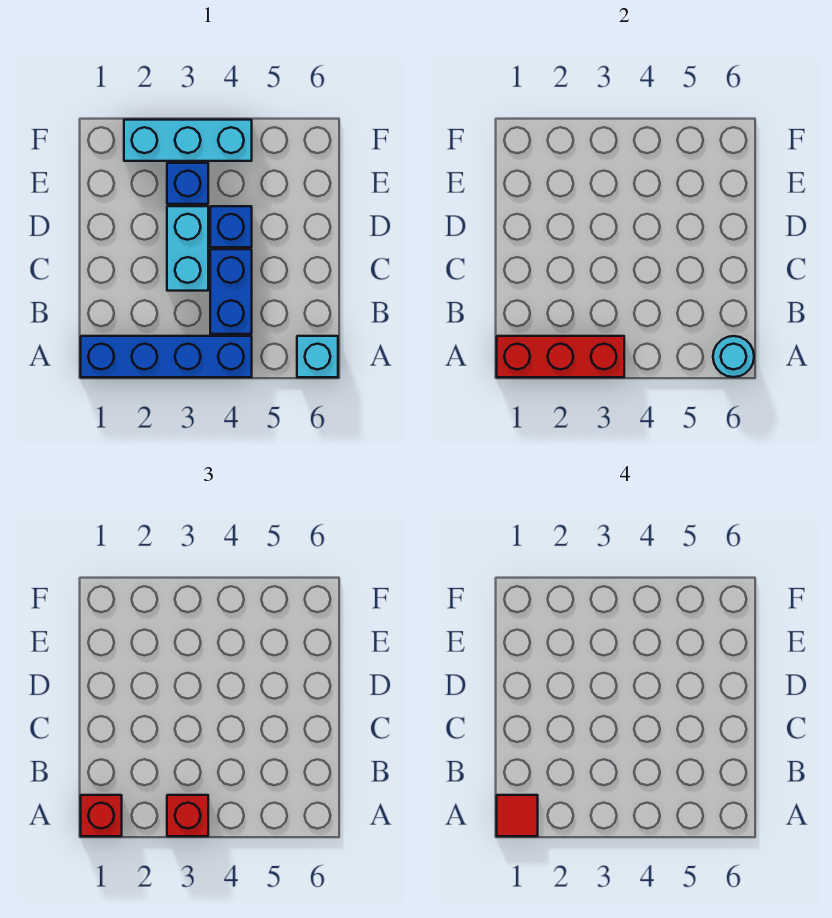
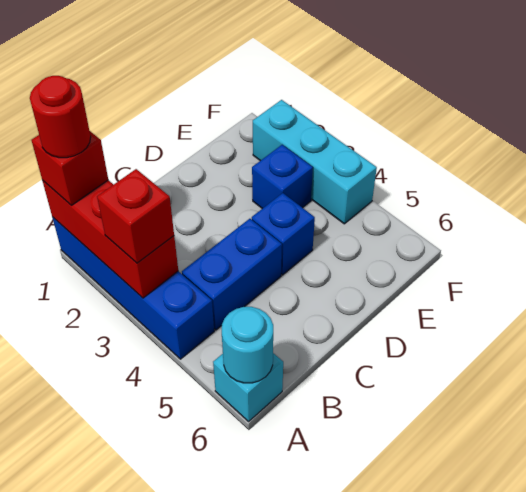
red 1x1 tile [497,795,538,836] -> red 1x1 round brick [30,76,91,158]
cyan 1x2 brick [167,206,208,291] -> none

